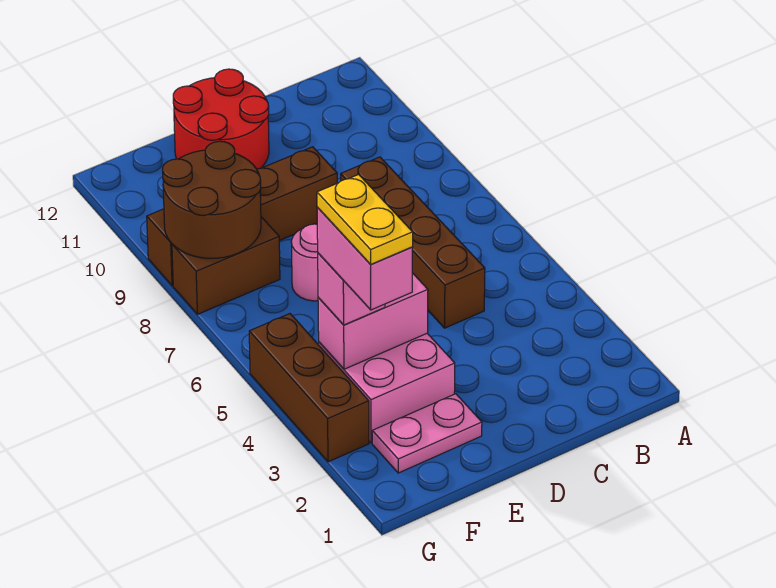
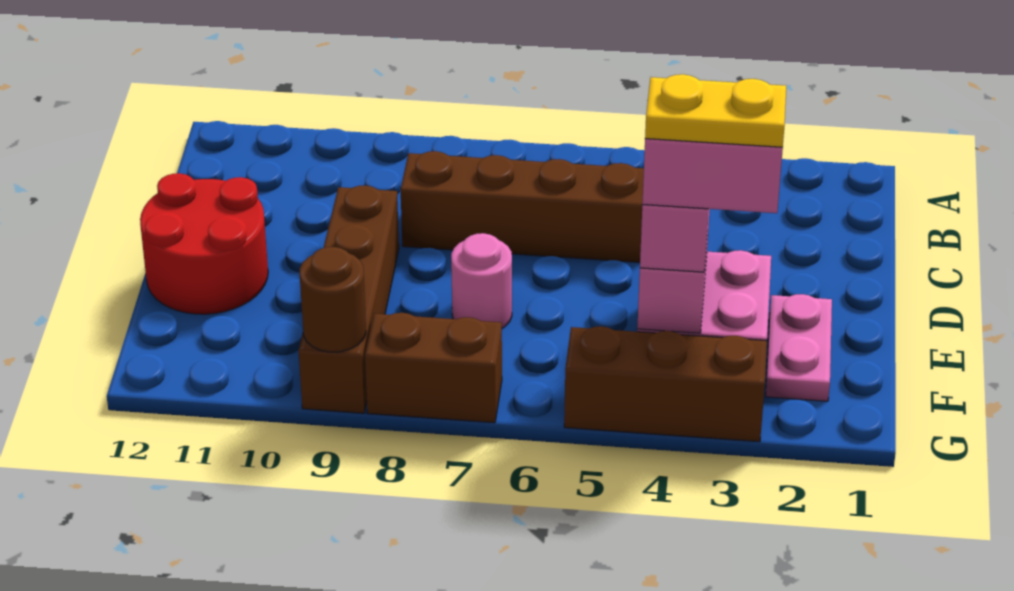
brown 1x2 brick [172,217,280,314] -> brown 1x2 brick turned to [365,313,502,423]
brown 2x2 round brick [163,141,261,258] -> brown 1x1 round brick [300,247,366,352]

